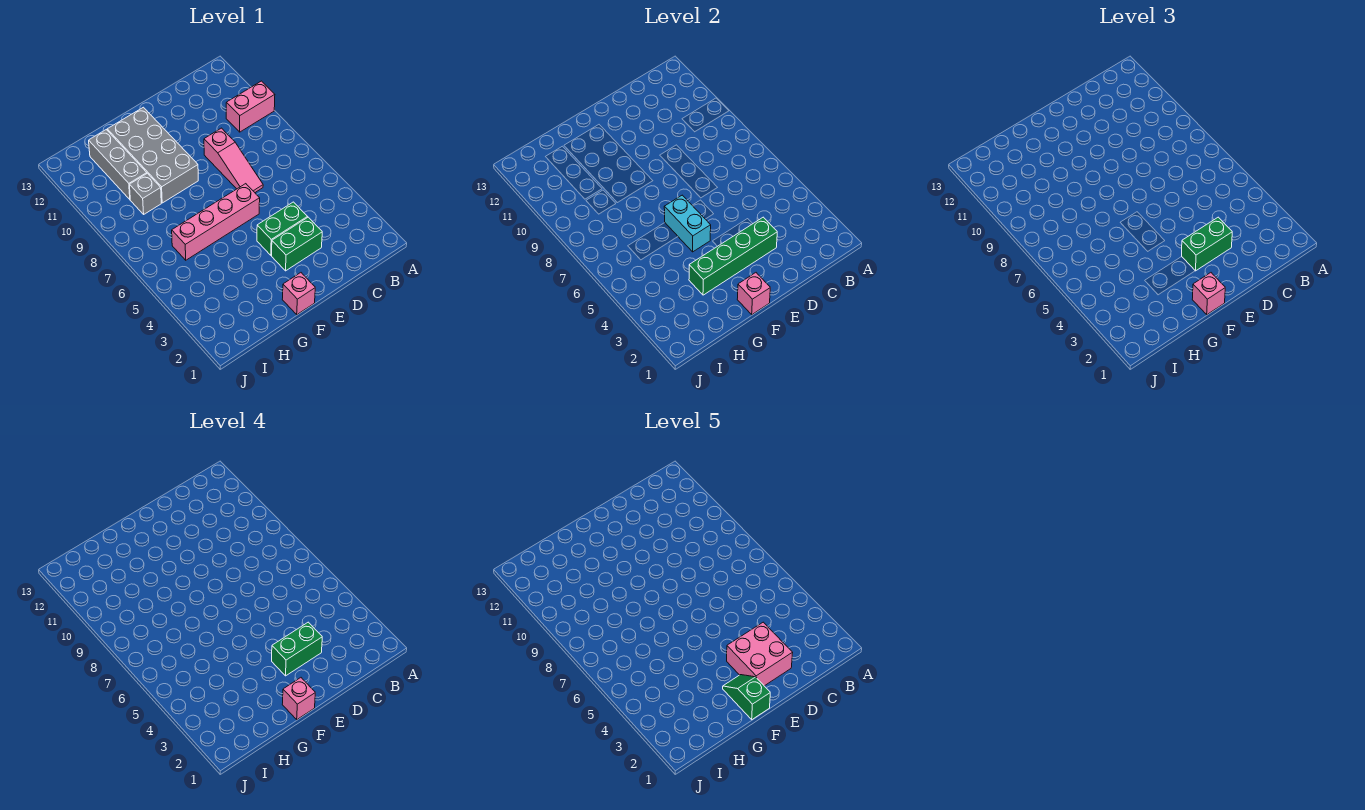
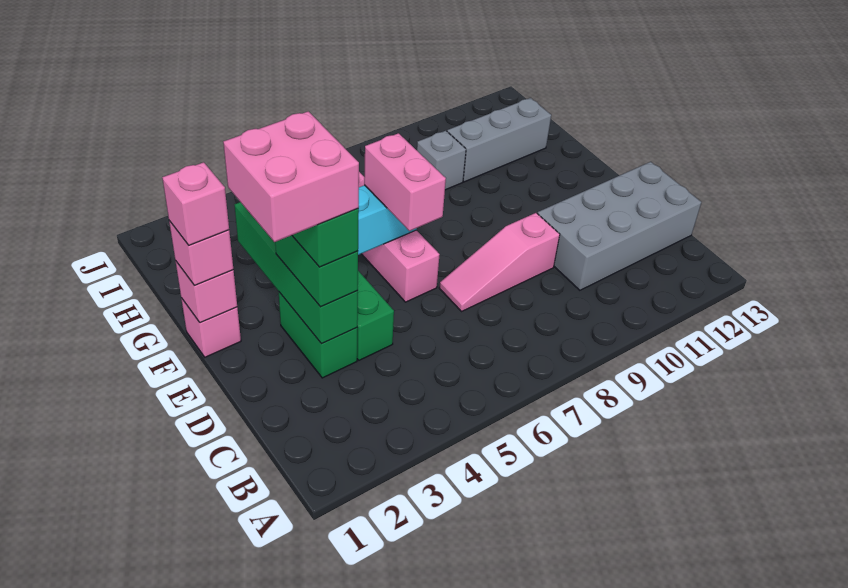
pink 1x2 brick [226,81,275,132] -> pink 1x2 brick moved to [364,133,446,231]
green 1x2 slope [723,675,770,720] -> none
grey 2x4 brick [107,107,198,203] -> grey 2x4 brick moved to [537,162,701,290]

